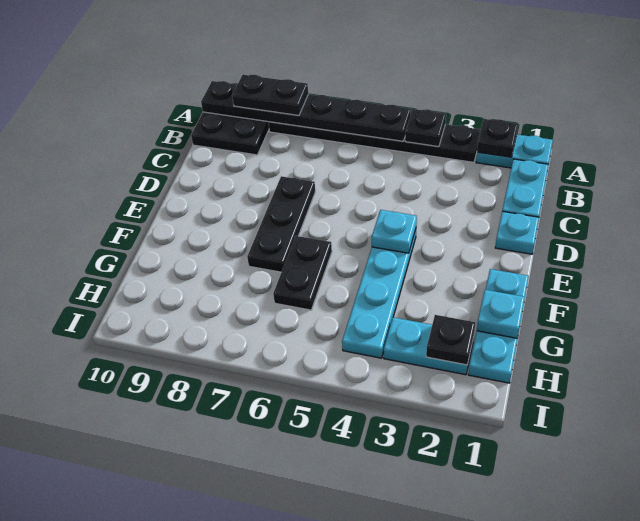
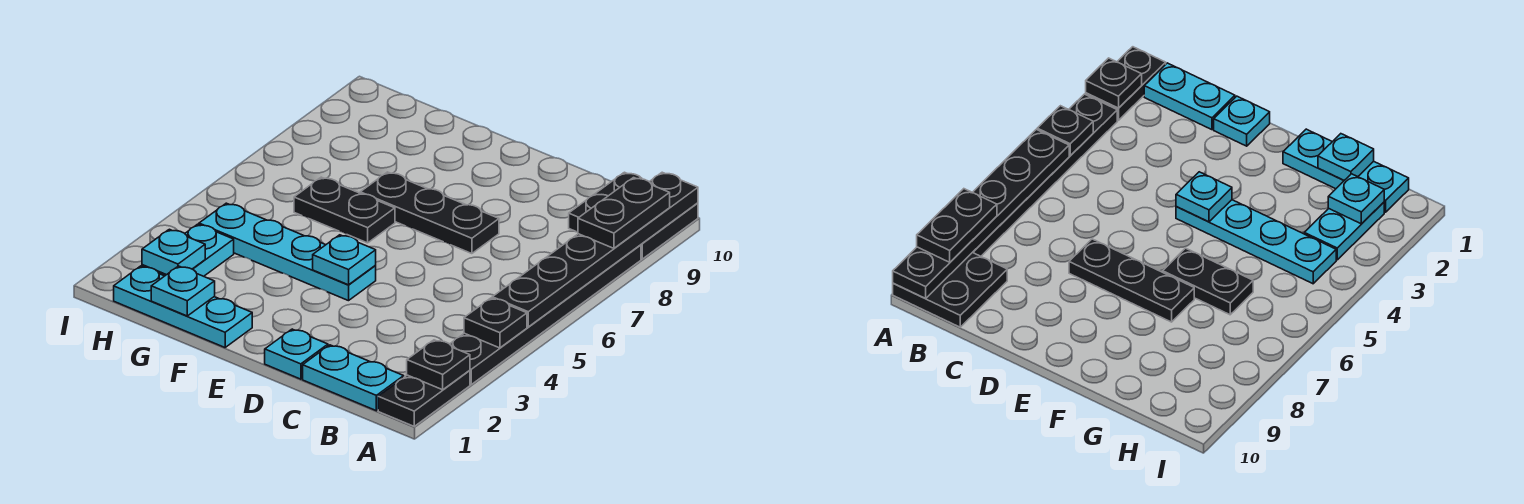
cyan 1x2 plate [476,135,553,168] -> black 1x2 plate [378,370,470,426]
black 1x1 plate [426,315,475,365] -> cyan 1x1 plate [142,229,205,275]

